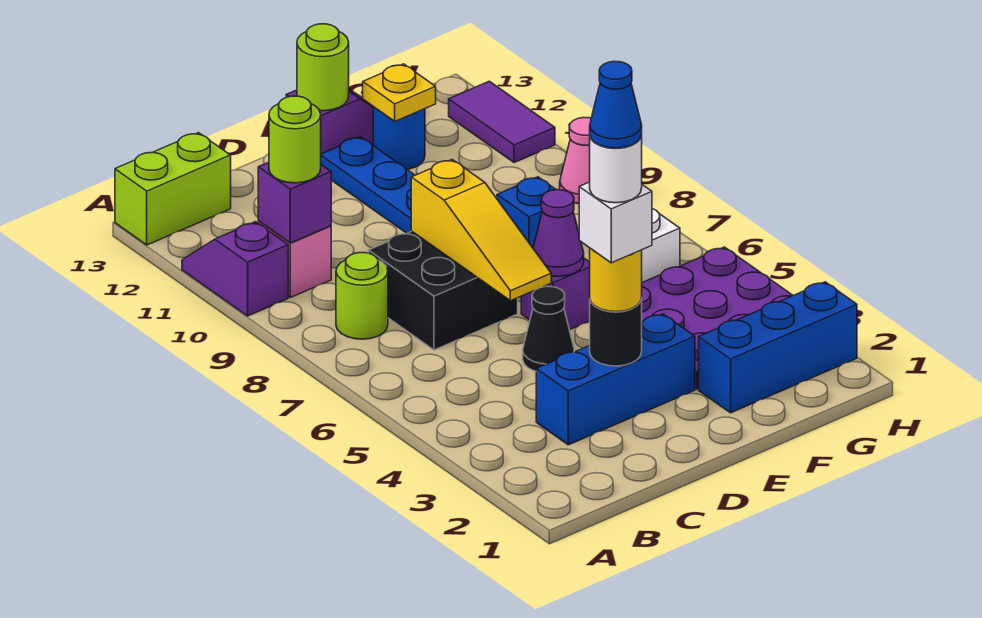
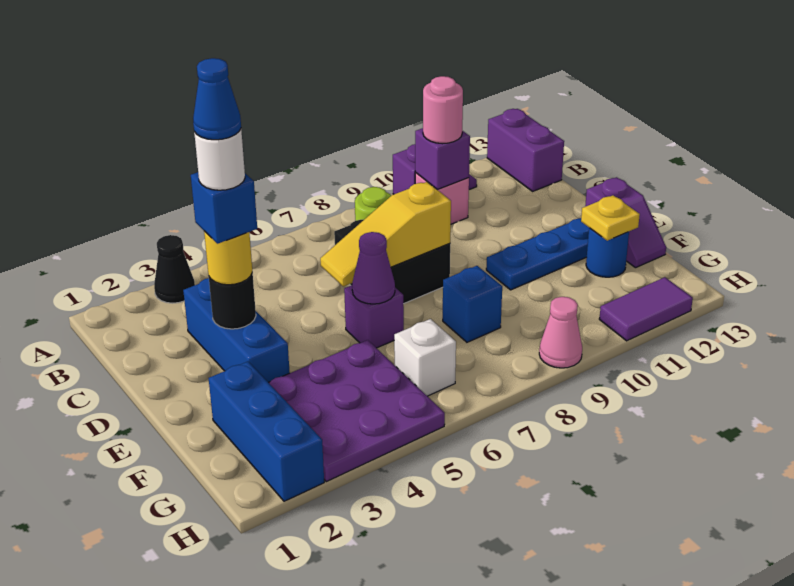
lime 1x2 brick [115,133,231,245] -> purple 1x2 brick [487,109,564,191]
lime 1x1 round brick [269,96,321,183] -> pink 1x1 round brick [423,76,463,144]
white 1x1 brick [579,182,652,263] -> blue 1x1 brick [191,172,257,244]
black 1x1 cone [523,286,574,371] -> black 1x1 cone moved to [154,235,195,303]
lime 1x1 round brick [297,24,349,111] -> none

